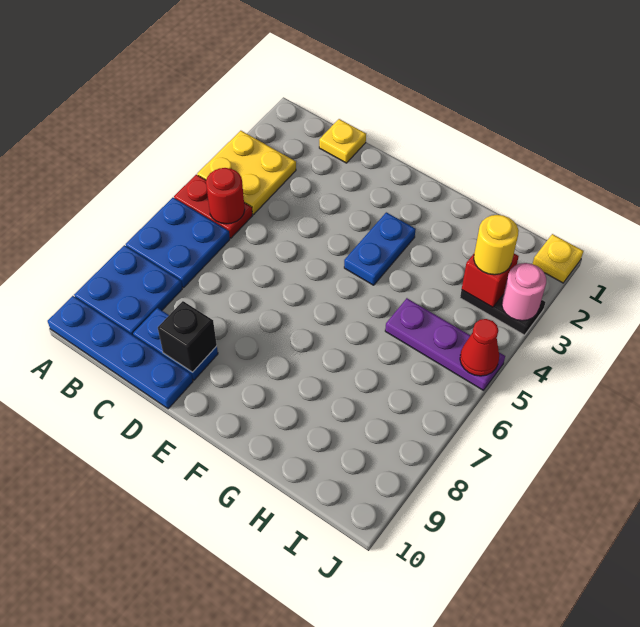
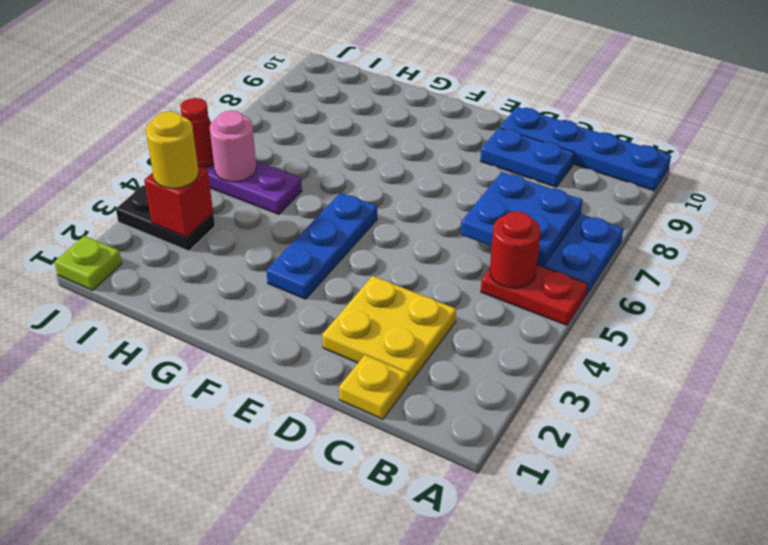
yellow 2x2 plate [197,131,296,215] -> yellow 2x2 plate moved to [322,276,456,385]
blue 2x2 plate [74,245,182,335] -> blue 2x2 plate moved to [461,172,583,265]
black 1x1 brick [158,301,217,372] -> none
blue 1x2 plate [344,212,416,285] -> blue 1x3 plate [266,193,377,299]
yellow 1x1 plate [533,234,583,283] -> lime 1x1 plate [55,236,122,290]
pink 1x1 round brick [502,263,546,321] -> pink 1x1 round brick moved to [210,111,256,182]

